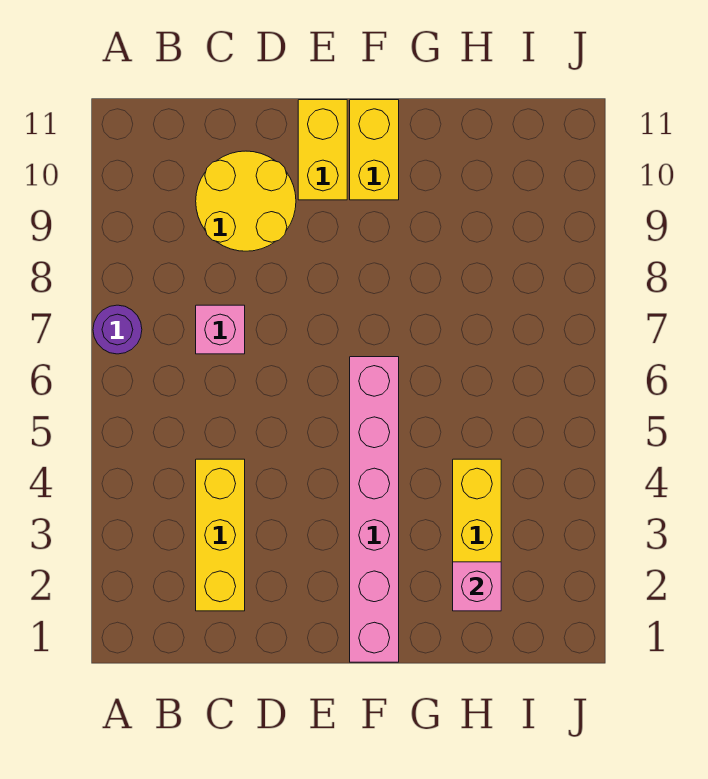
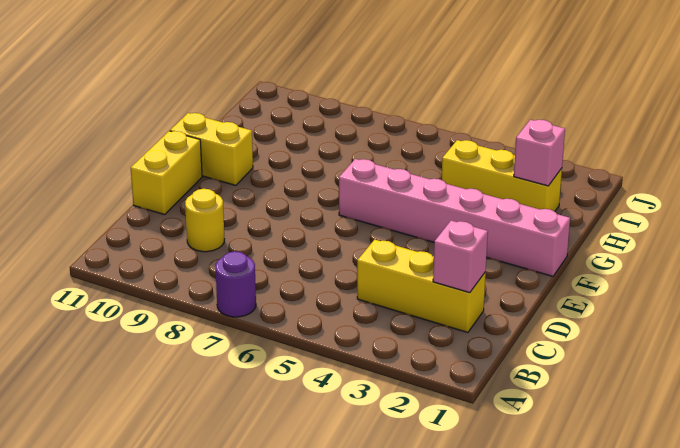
pink 1x1 brick [196,305,245,354] -> pink 1x1 brick moved to [433,221,488,293]
yellow 2x2 round brick [196,151,296,251] -> yellow 1x1 round brick [185,189,224,252]
yellow 1x2 brick [298,100,347,200] -> yellow 1x2 brick turned to [131,131,202,215]

